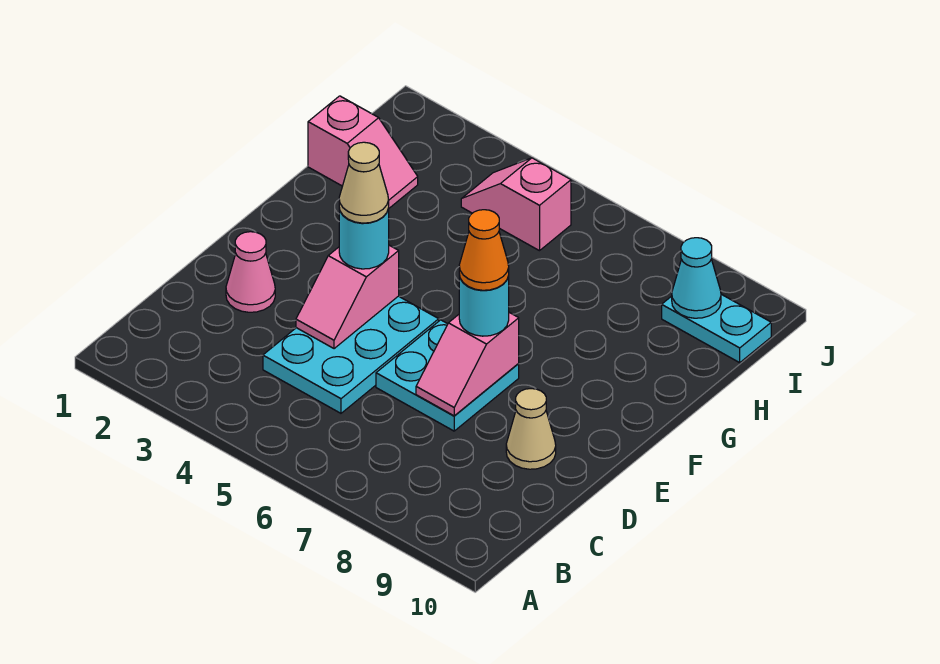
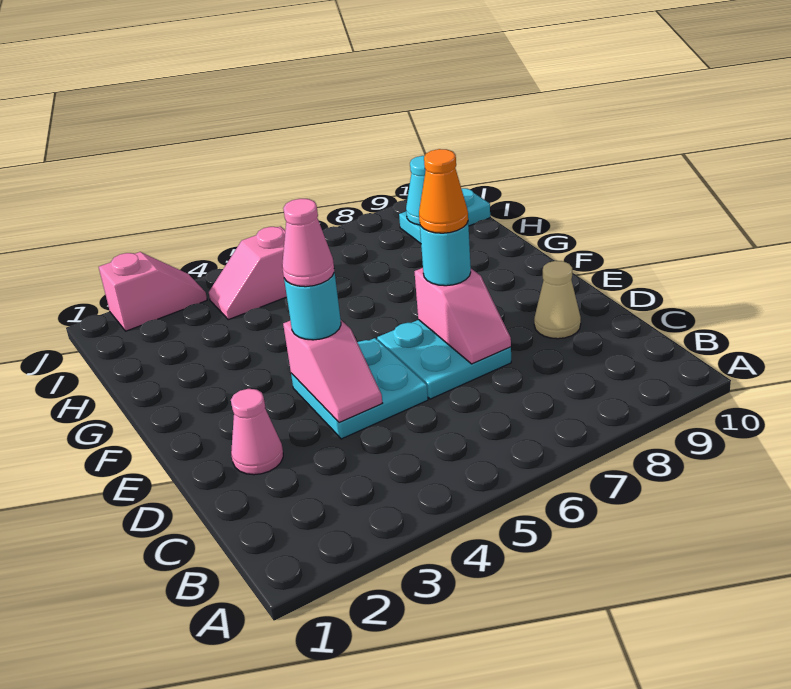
cyan 2x3 plate [263,296,439,413] -> cyan 2x2 plate [291,338,428,439]
tan 1x1 cone [339,142,389,223] -> pink 1x1 cone [282,199,334,287]
pink 1x2 slope [308,96,418,208] -> pink 1x2 slope moved to [99,252,207,331]

